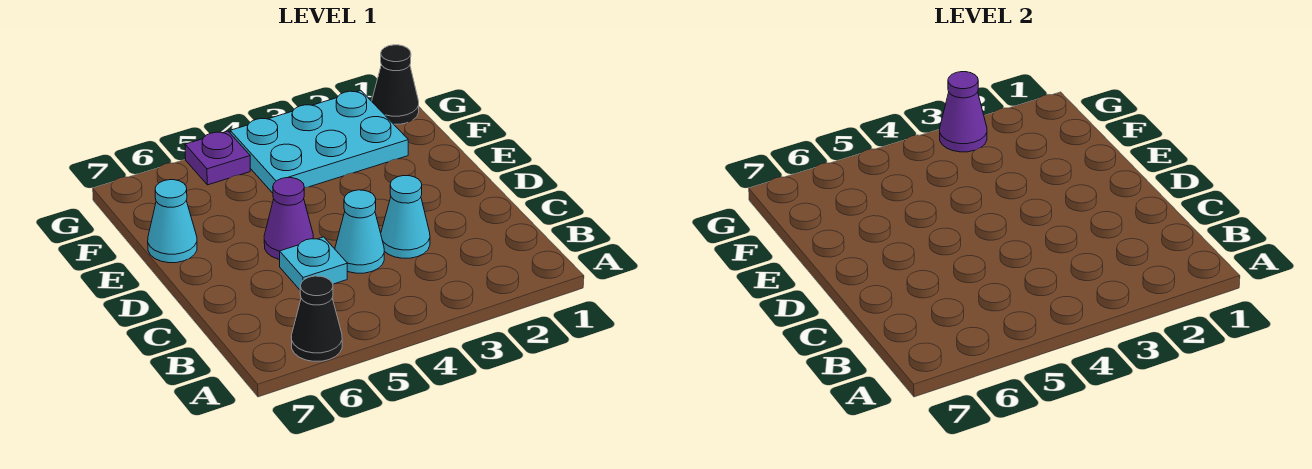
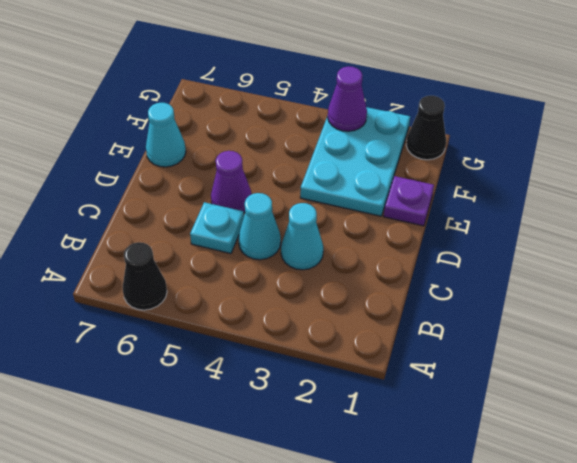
cyan 2x3 plate [230,90,408,193] -> cyan 2x3 plate turned to [300,107,410,216]
purple 1x1 plate [185,131,250,185] -> purple 1x1 plate moved to [384,176,434,226]

